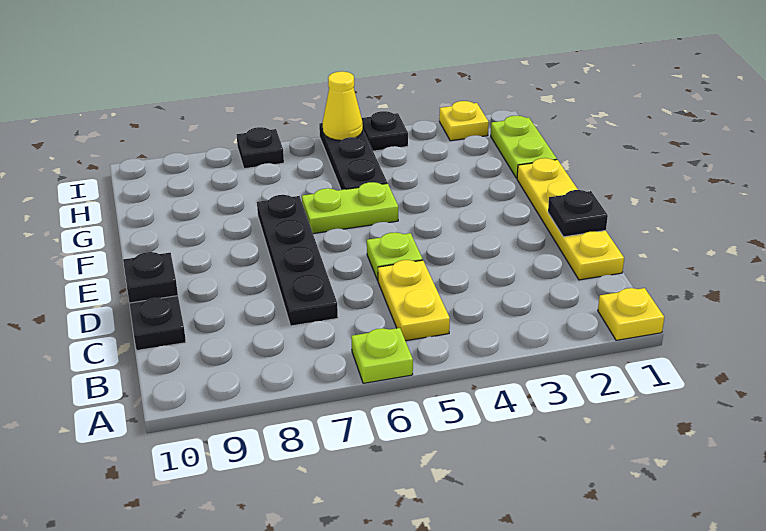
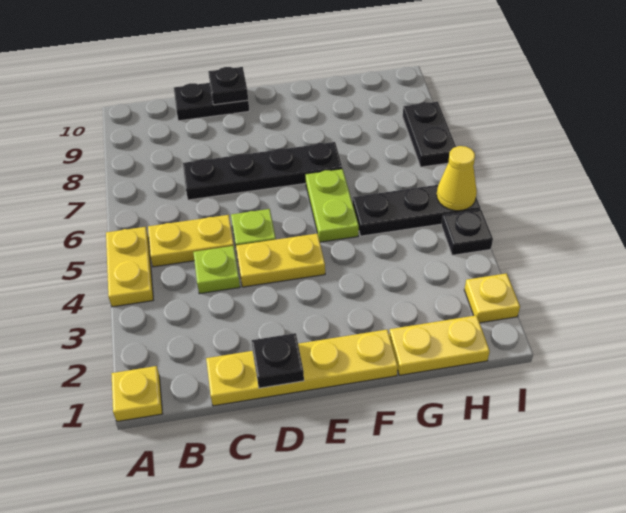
none -> yellow 1x2 plate [106,227,153,307]
lime 1x1 plate [351,328,413,383] -> lime 1x1 plate moved to [193,246,240,294]
none -> yellow 1x2 plate [236,233,325,287]
lime 1x2 plate [491,116,557,178] -> yellow 1x2 plate [389,315,490,375]
black 1x1 plate [236,127,284,169] -> black 1x2 plate [403,102,456,167]

